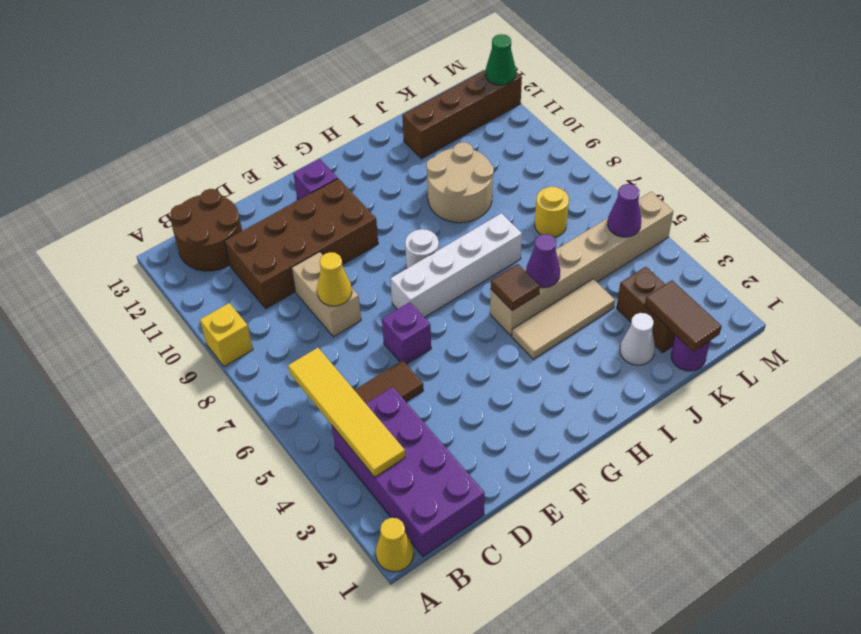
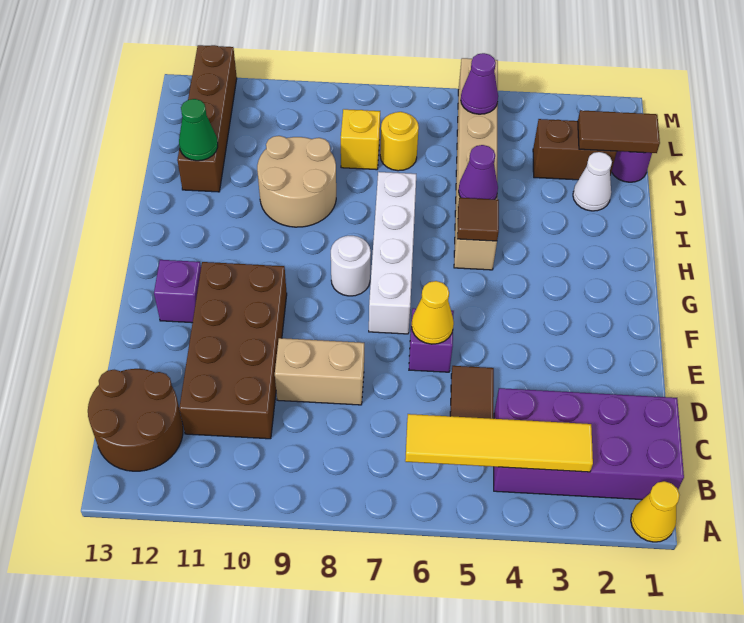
yellow 1x1 brick [200,303,253,366] -> yellow 1x1 brick moved to [341,109,380,170]
yellow 1x1 cone [317,252,352,306] -> yellow 1x1 cone moved to [412,281,454,344]
tan 1x3 tile [512,279,615,359] -> none
green 1x1 cone [486,34,516,85] -> green 1x1 cone moved to [179,99,218,161]

